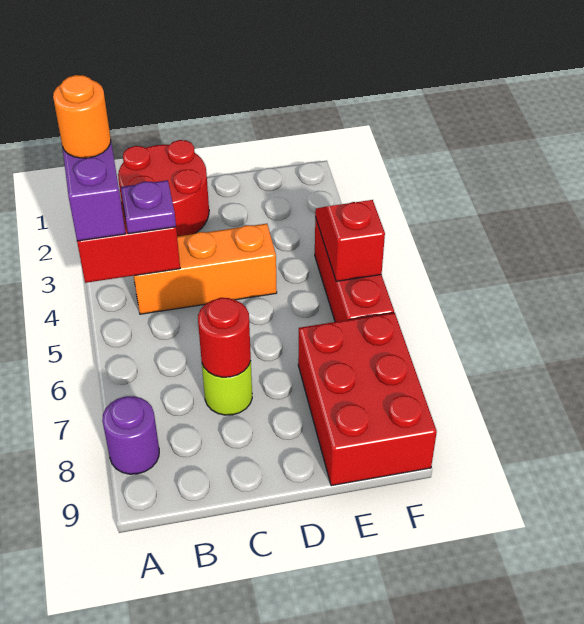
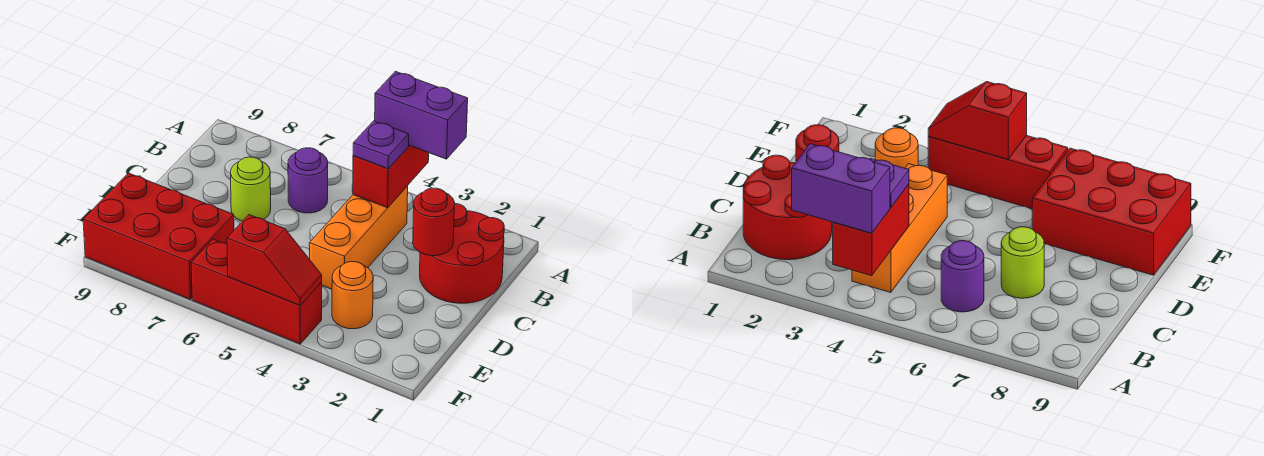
orange 1x1 round brick [53,75,111,158] -> orange 1x1 round brick moved to [332,262,373,329]
purple 1x1 round brick [102,396,159,474] -> purple 1x1 round brick moved to [288,148,328,213]
red 1x1 round brick [198,298,251,377] -> red 1x1 round brick moved to [413,188,455,256]

